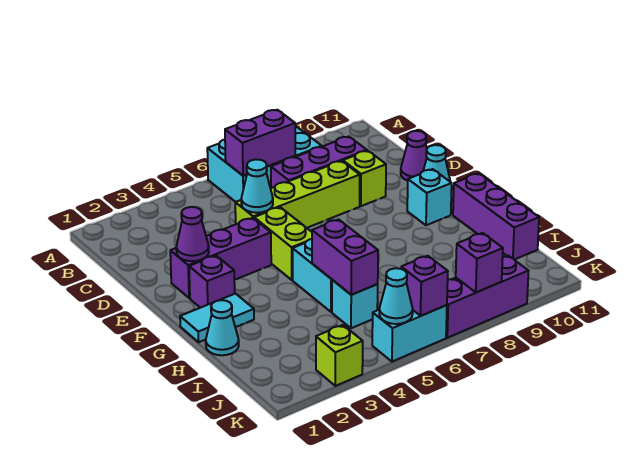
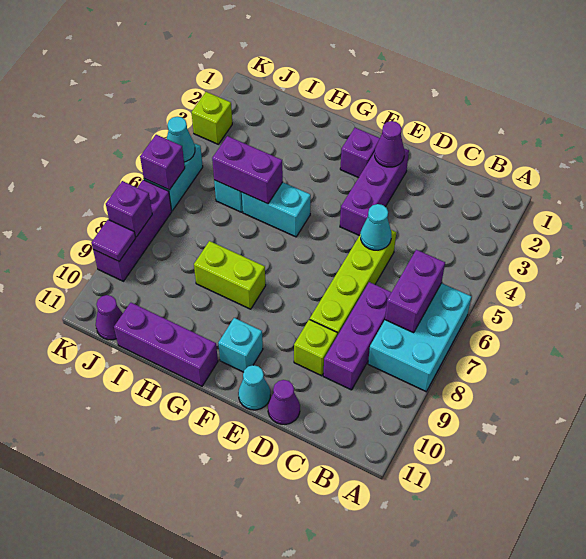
lime 1x2 brick [254,207,312,280] -> lime 1x2 brick moved to [194,241,266,309]
cyan 1x2 tile [180,294,254,342] -> none
cyan 1x1 cone [206,300,239,355] -> none
none -> purple 1x1 cone [96,295,123,340]
none -> purple 1x1 tile [91,220,136,261]

